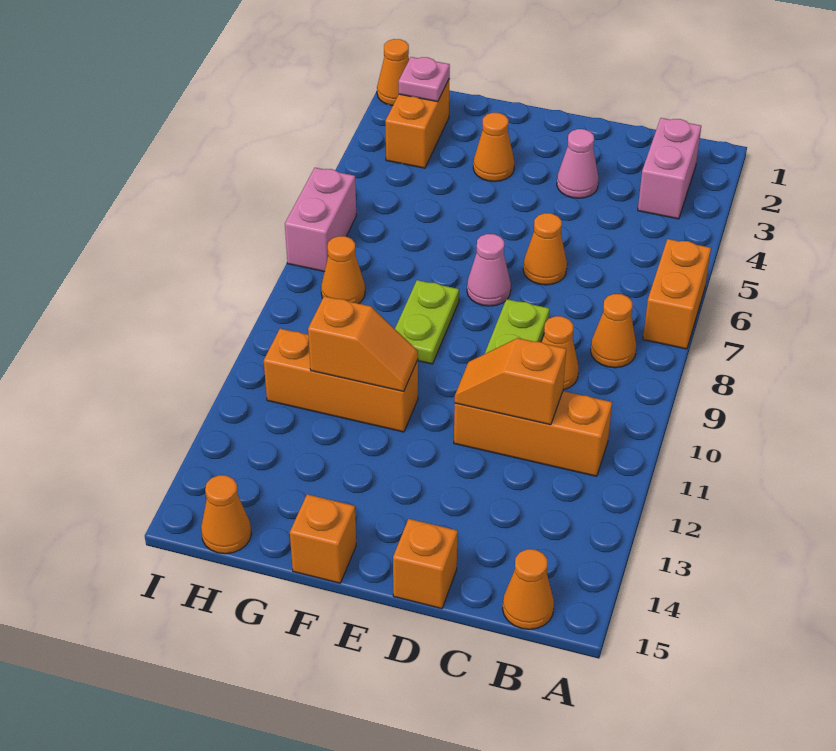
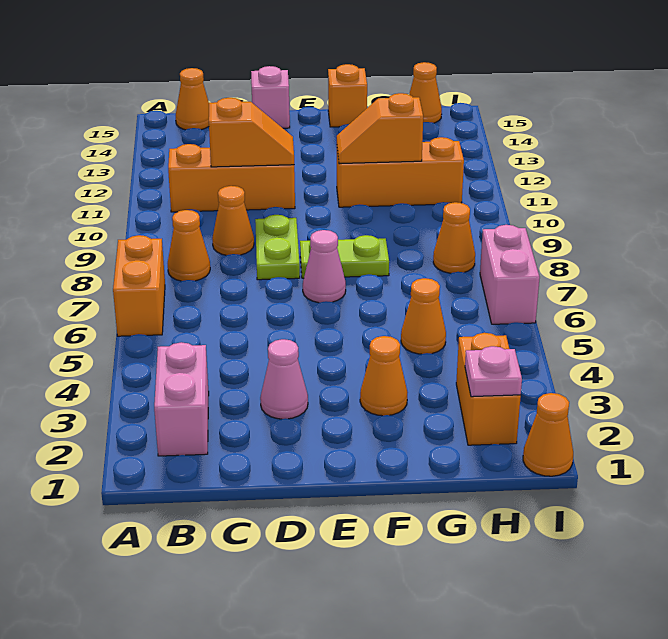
orange 1x1 cone [523,213,567,285] -> orange 1x1 cone moved to [401,278,446,354]
orange 1x1 brick [393,519,458,609] -> pink 1x1 brick [251,66,290,128]
lime 1x2 plate [395,280,459,364] -> lime 1x2 plate turned to [300,235,389,278]

